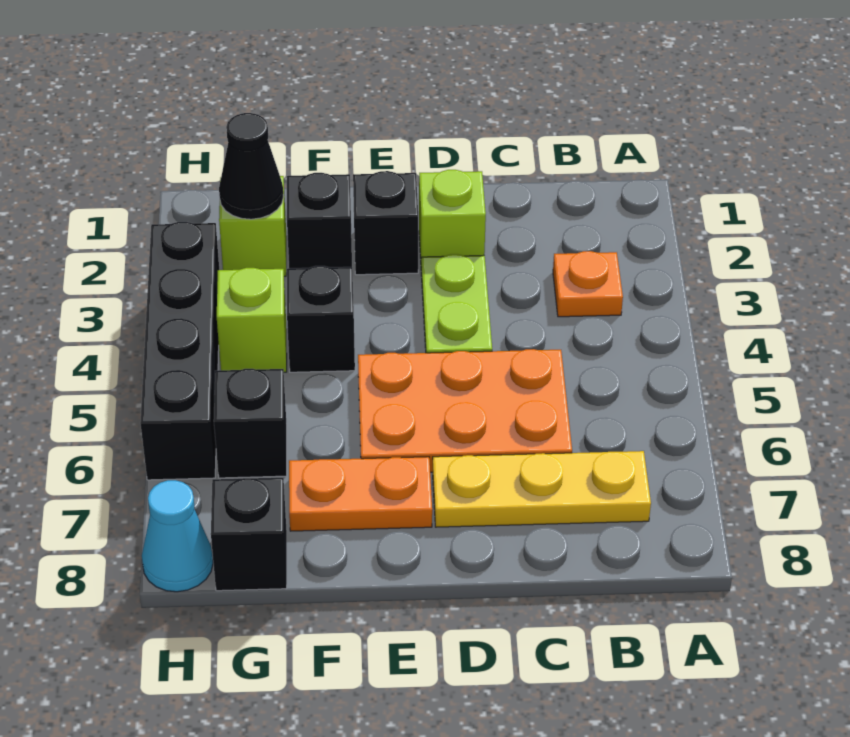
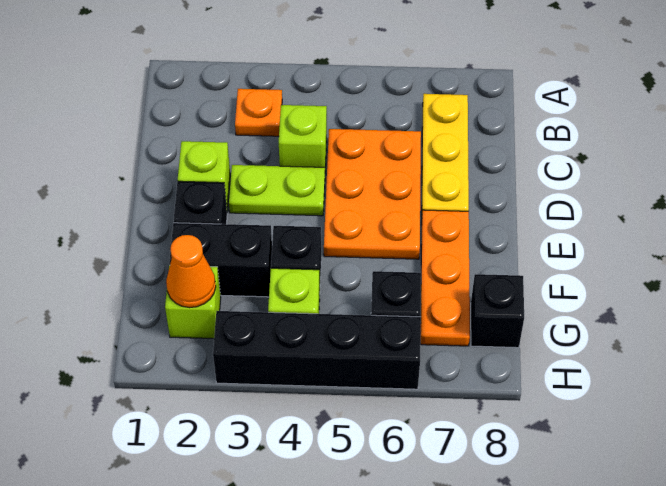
none -> lime 1x1 brick [279,105,327,167]
orange 1x2 plate [289,457,432,531] -> orange 1x3 plate [421,210,470,346]
black 1x1 brick [287,173,352,268] -> black 1x2 brick [169,223,272,297]
black 1x1 cone [219,113,283,219] -> orange 1x1 cone [166,235,216,308]
cyan 1x1 cone [142,480,213,592] -> none

